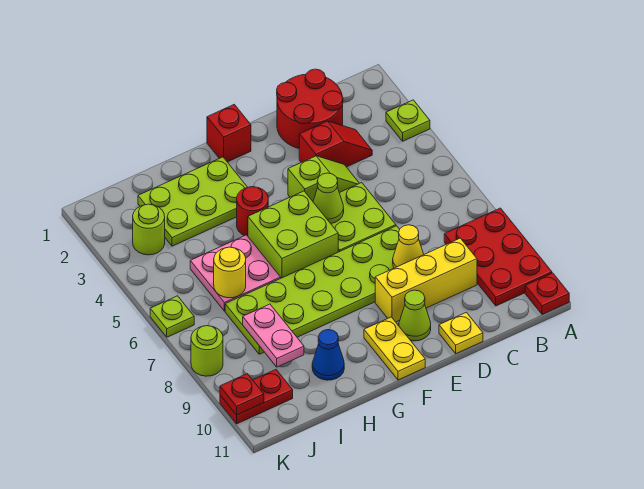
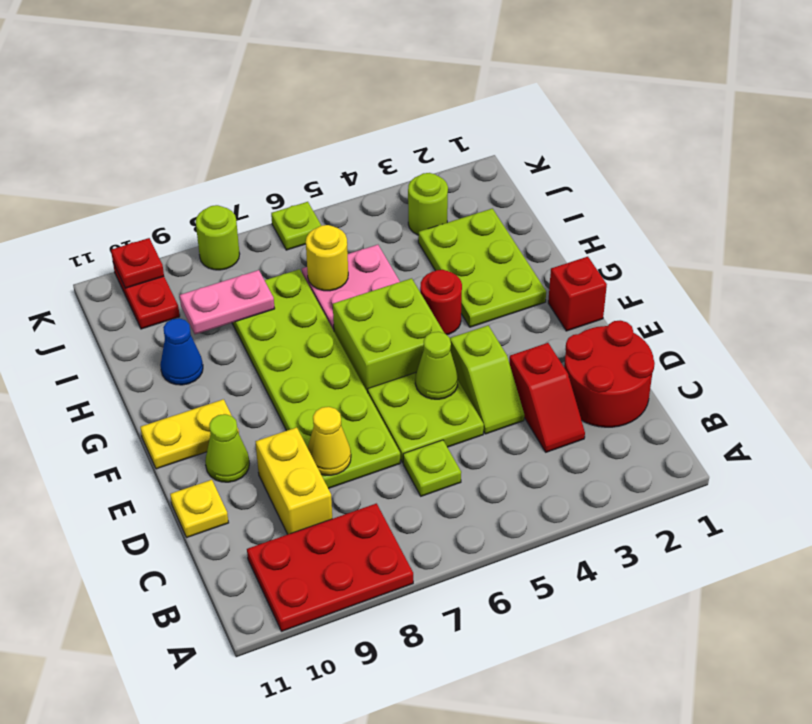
lime 1x1 plate [386,100,430,141] -> lime 1x1 plate moved to [403,440,461,496]
red 1x1 plate [525,273,569,314] -> none
yellow 1x3 brick [375,238,477,322] -> yellow 1x2 brick [256,427,332,534]

